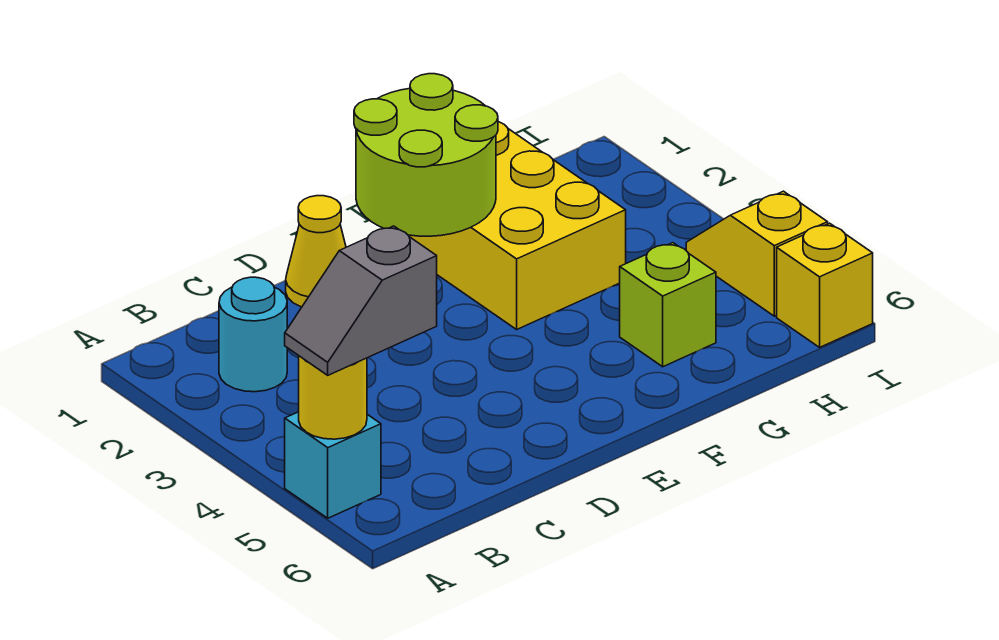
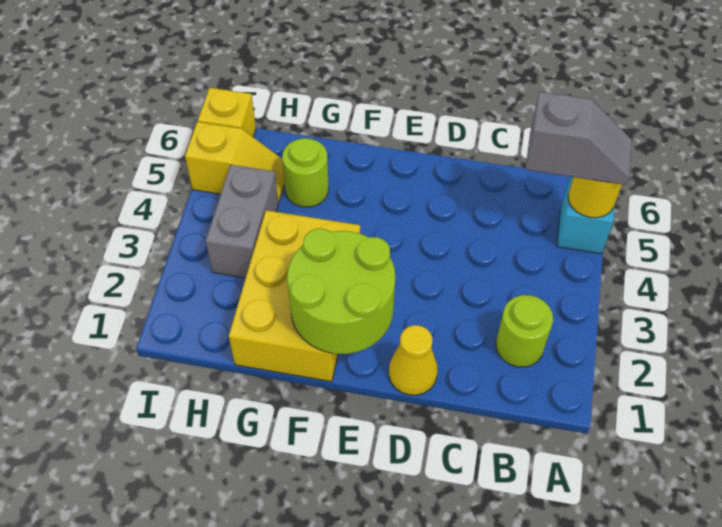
cyan 1x1 round brick [219,277,287,392] -> lime 1x1 round brick [496,295,553,367]
lime 1x1 brick [620,243,716,367] -> lime 1x1 round brick [282,138,329,207]
none -> grey 1x2 brick [206,165,278,278]
yellow 1x2 slope [686,191,828,316] -> yellow 1x2 slope turned to [185,122,285,203]

